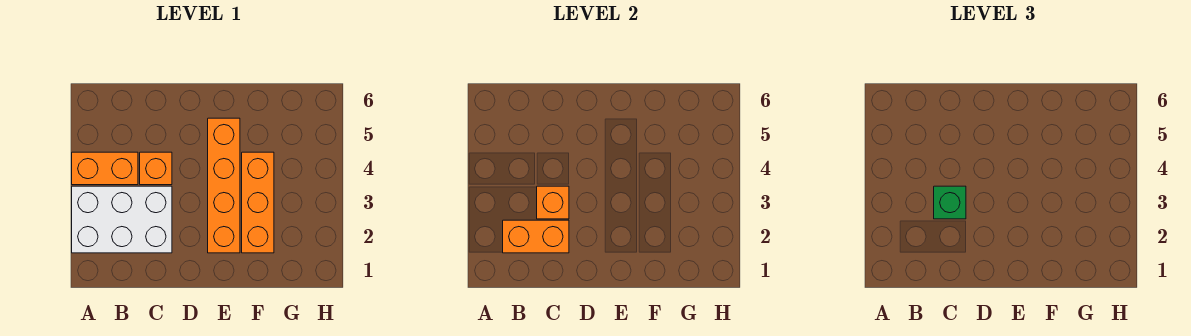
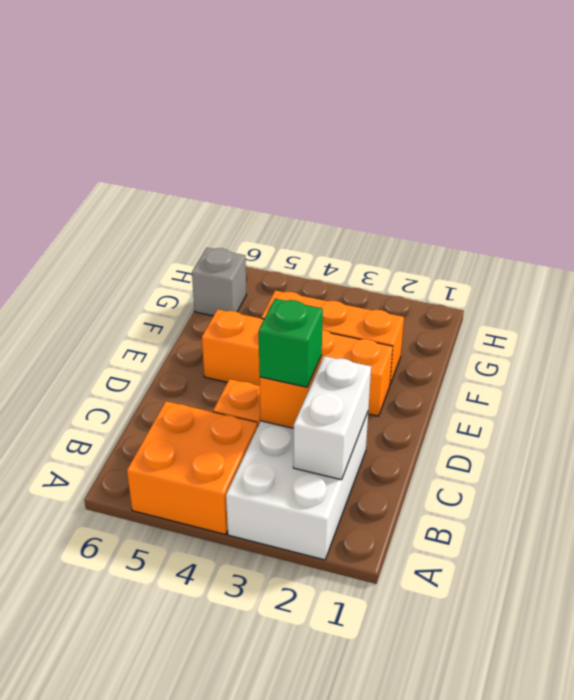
orange 1x2 brick [72,152,138,185] -> orange 2x2 brick [127,401,258,534]
orange 1x2 brick [503,220,569,253] -> white 1x2 brick [293,356,371,480]
none -> grey 1x1 brick [192,248,246,316]

